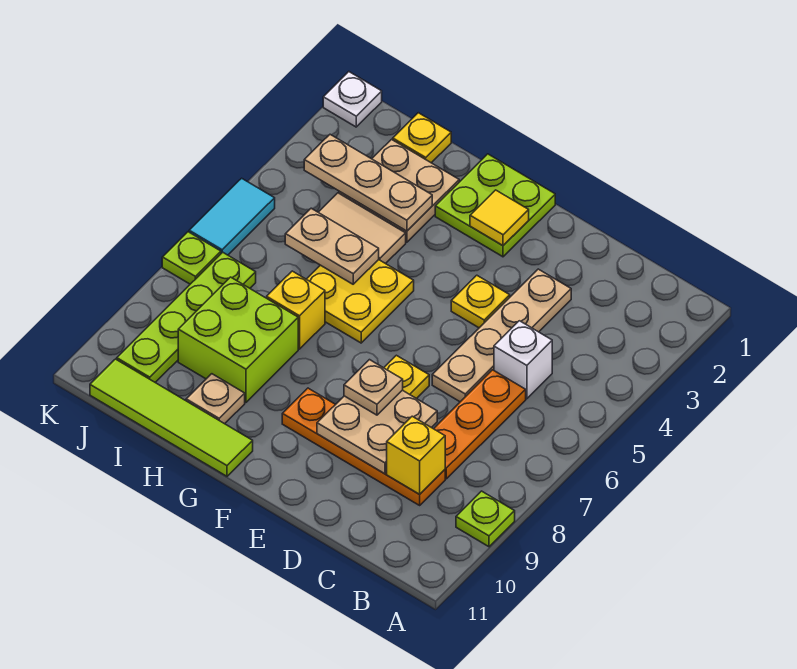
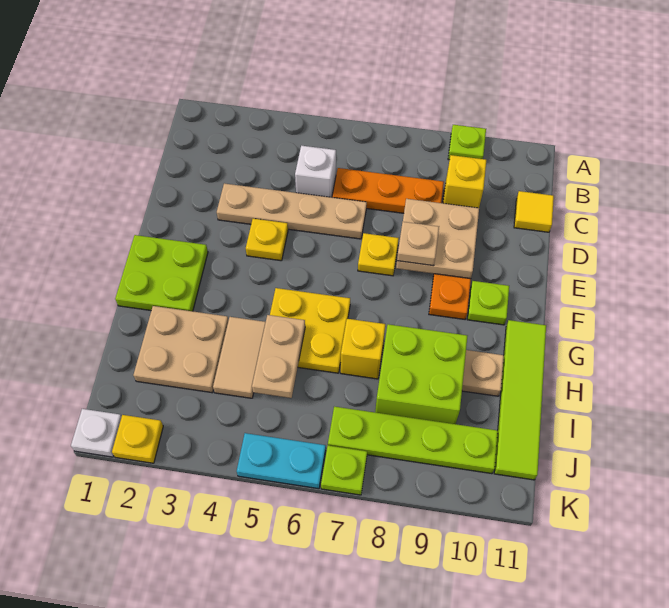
yellow 1x1 tile [470,190,529,246] -> yellow 1x1 tile moved to [514,191,554,232]
none -> lime 1x1 plate [467,281,509,325]
tan 1x3 plate [304,135,432,231] -> none
yellow 1x1 plate [393,113,451,163] -> yellow 1x1 plate moved to [112,415,163,463]
cyan 1x2 tile [189,178,275,255] -> cyan 1x2 plate [237,433,326,489]

